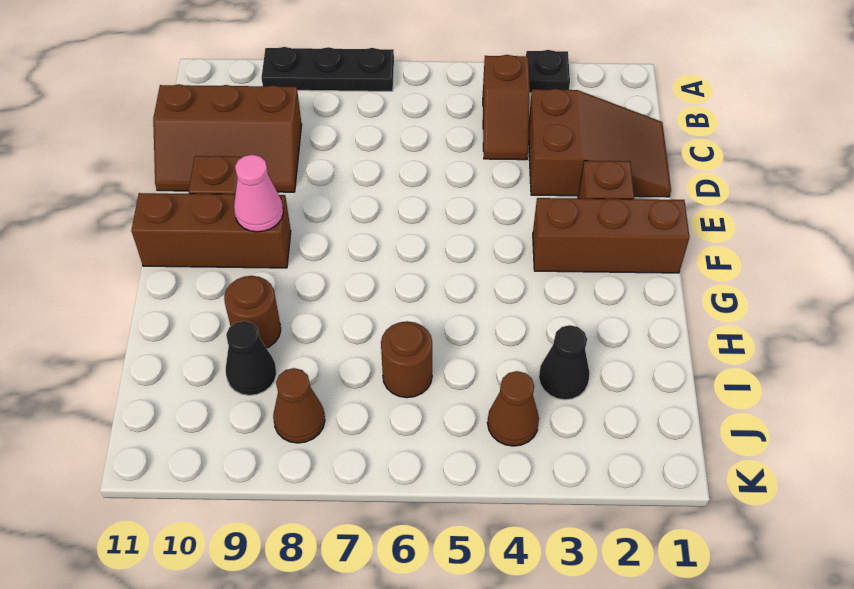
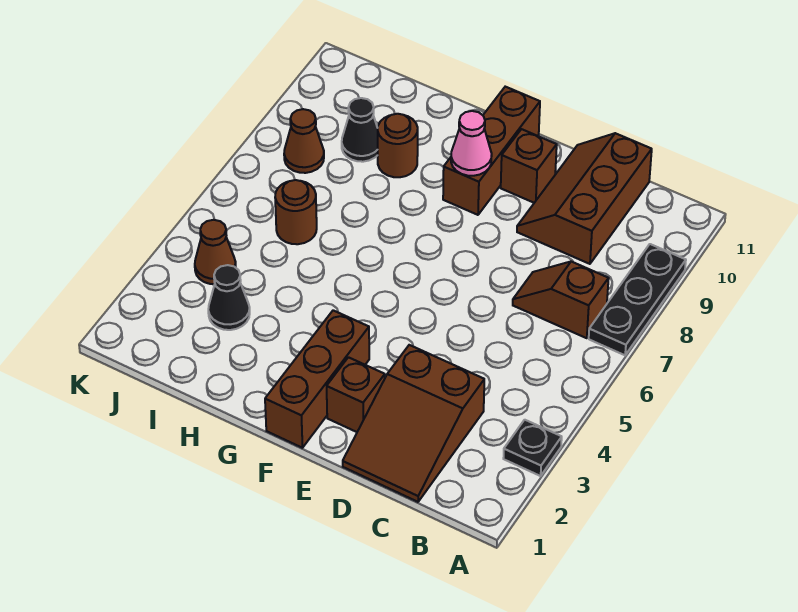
brown 1x2 slope [483,55,530,160] -> brown 1x2 slope moved to [513,262,609,338]

